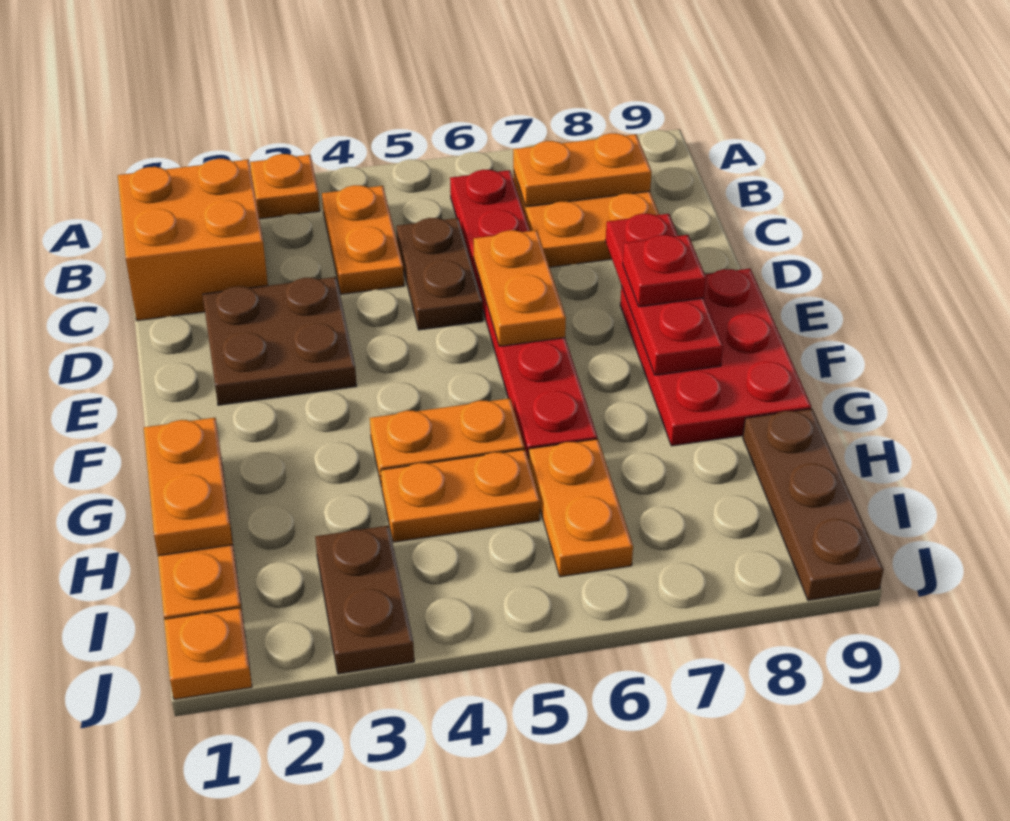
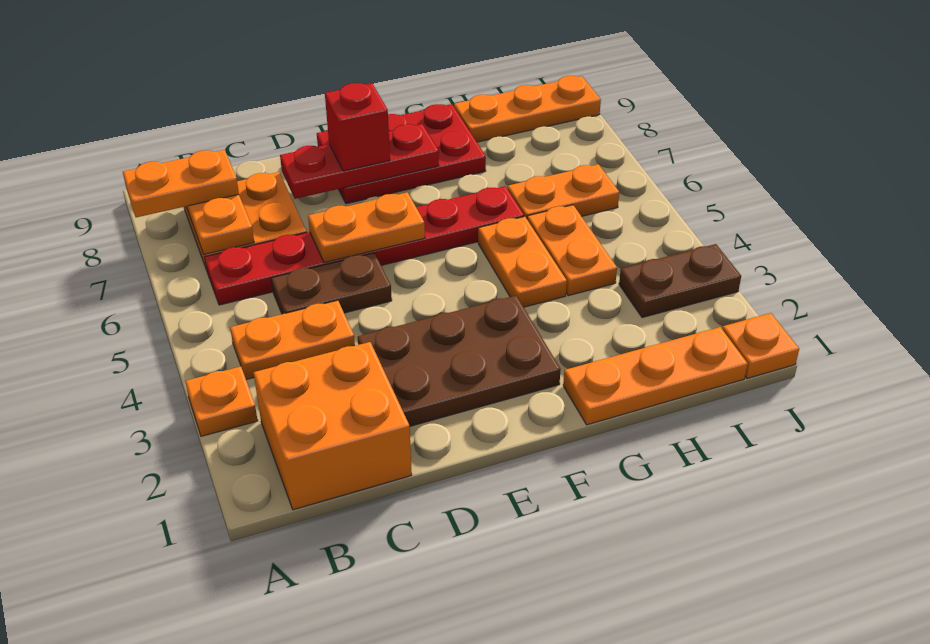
brown 2x2 plate [203,277,357,405] -> brown 2x3 plate [358,296,561,426]
red 1x1 plate [623,235,706,307] -> red 1x1 brick [325,83,390,171]
orange 1x2 plate [144,418,233,556] -> orange 1x2 plate moved to [123,150,239,217]
brown 1x3 plate [743,409,884,601] -> orange 1x3 plate [454,76,601,142]

